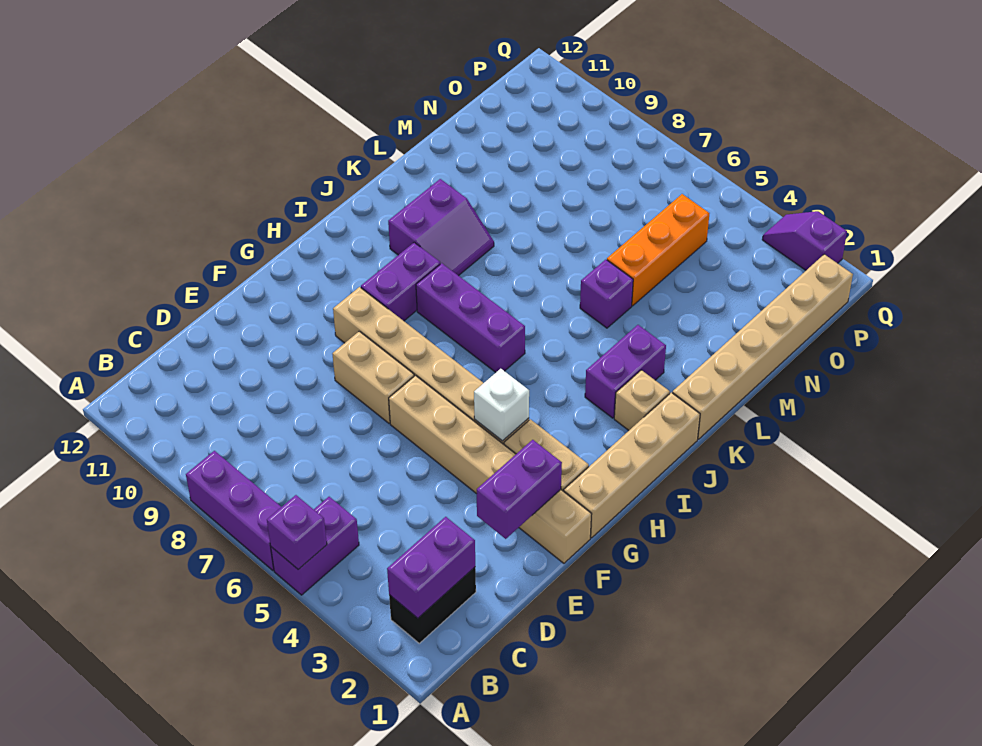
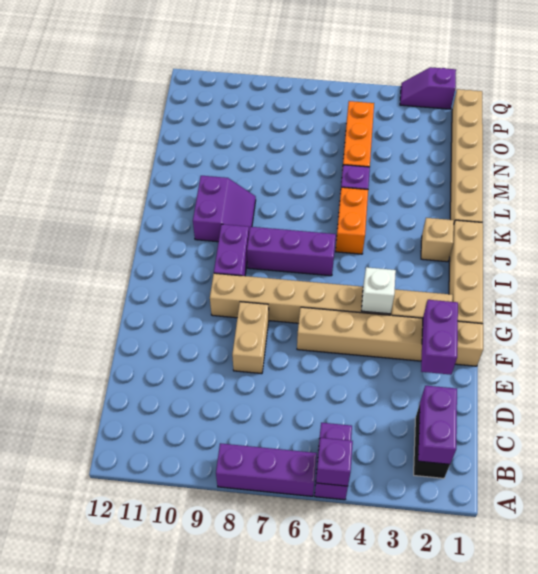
tan 1x2 brick [333,331,414,423] -> tan 1x2 brick turned to [232,302,269,374]
purple 1x2 brick [585,325,666,418] -> none
none -> orange 1x2 brick [336,187,368,254]

